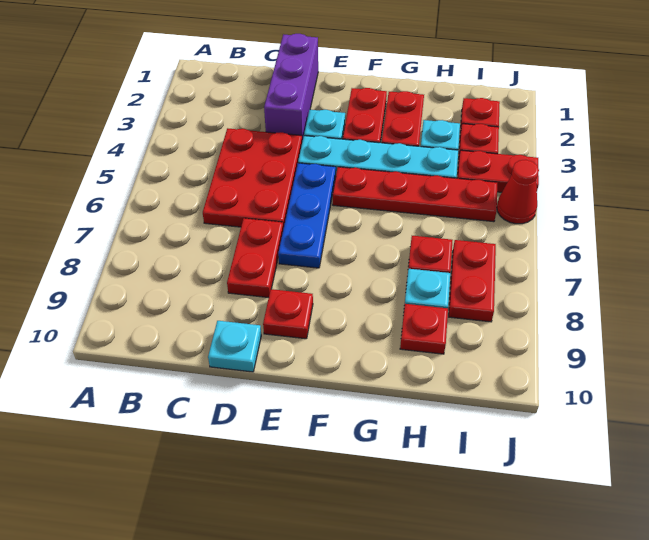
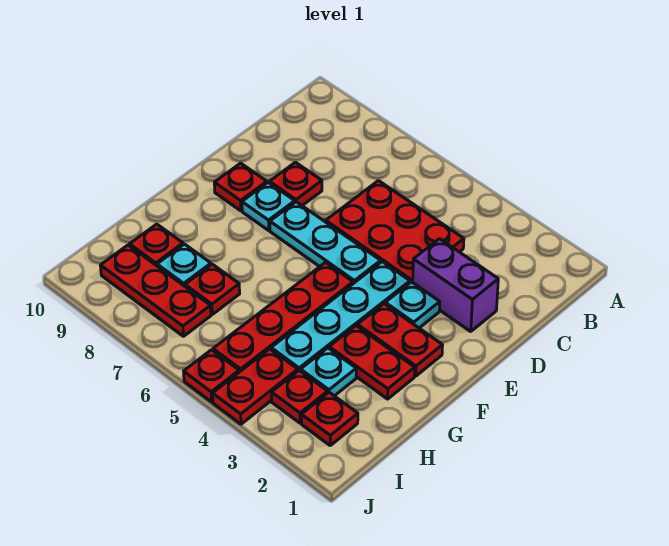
purple 1x3 brick [264,34,318,141] -> purple 1x2 brick [413,239,498,331]
red 1x2 plate [227,218,283,298] -> red 1x1 plate [270,162,322,206]
cyan 1x1 plate [208,321,261,372] -> cyan 1x1 plate moved to [242,182,295,230]
blue 1x3 plate [278,163,336,268] -> cyan 1x3 plate [270,202,381,284]
red 1x2 plate [449,240,496,322] -> red 1x3 plate [100,245,211,336]
red 1x1 cone [497,160,539,224] -> red 1x1 plate [184,350,239,402]

